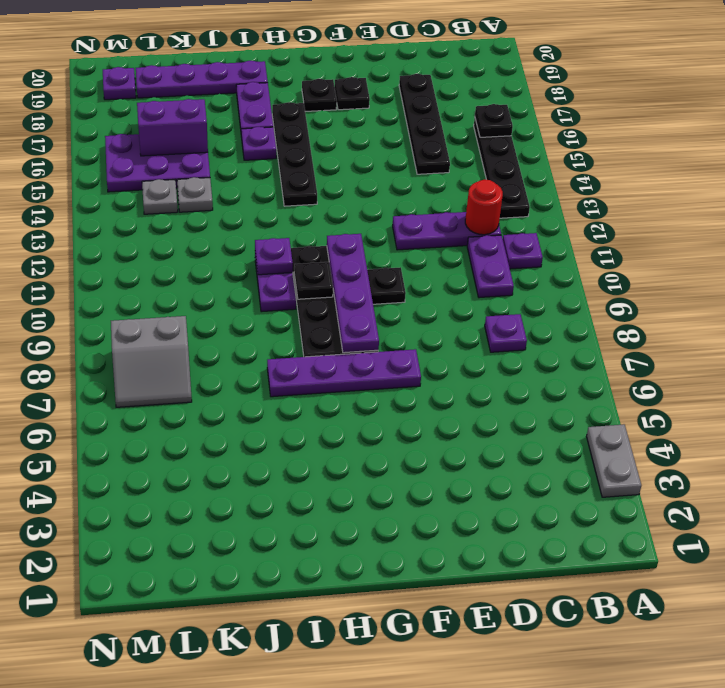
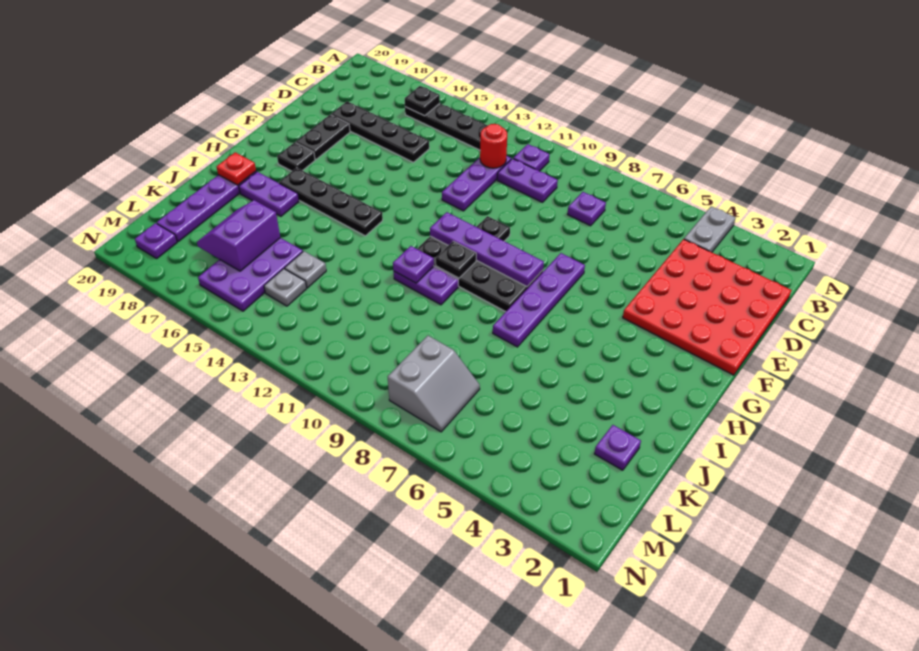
grey 1x2 plate [587,424,641,497] -> grey 1x2 plate turned to [684,206,736,252]
none -> red 4x4 plate [623,239,791,375]
black 1x1 plate [335,77,370,110] -> black 1x2 plate [295,115,350,160]
purple 1x1 plate [241,127,276,160] -> purple 1x1 plate moved to [594,425,641,470]
none -> red 1x1 plate [217,152,256,185]

